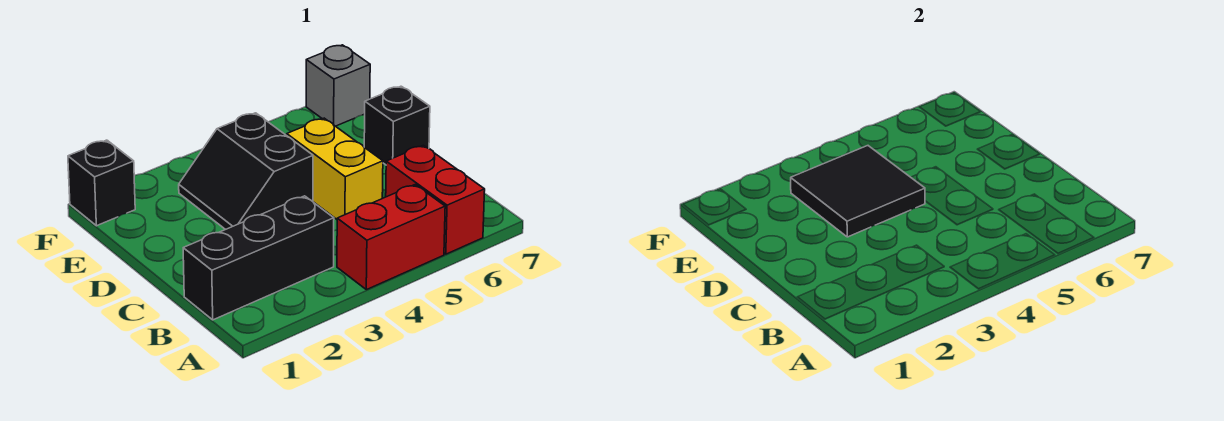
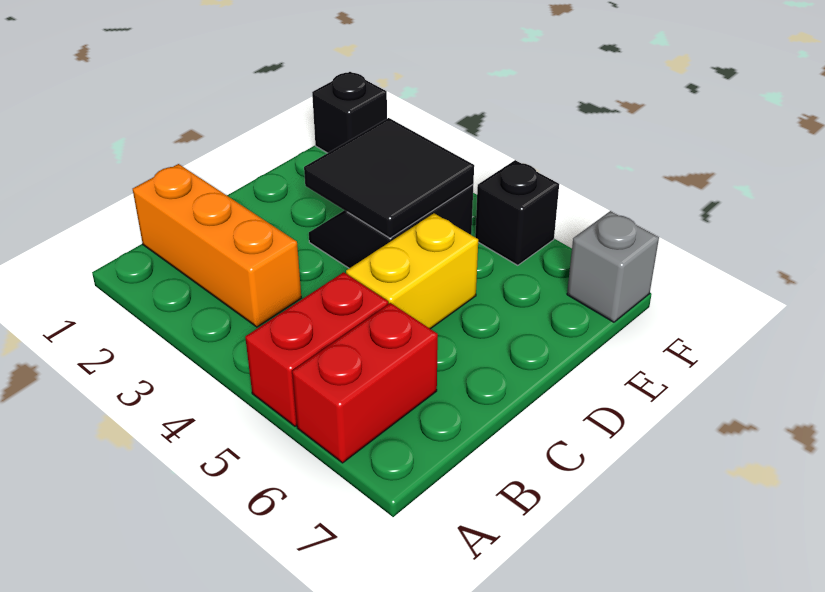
red 1x2 brick [337,185,445,290] -> red 1x2 brick turned to [245,272,388,426]
black 1x3 brick [183,196,334,320] -> orange 1x3 brick [133,164,301,327]
black 1x1 brick [364,86,430,165] -> black 1x1 brick moved to [475,160,559,265]

